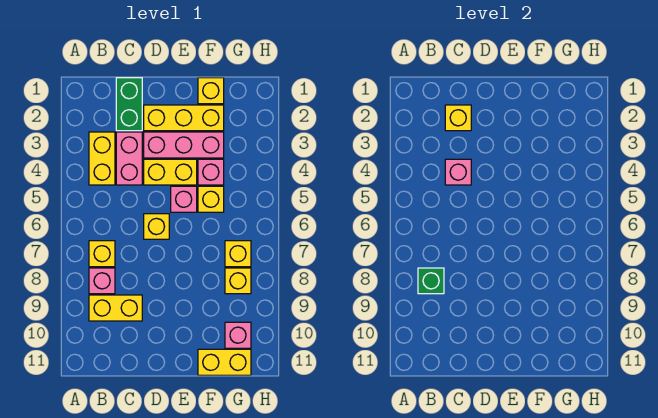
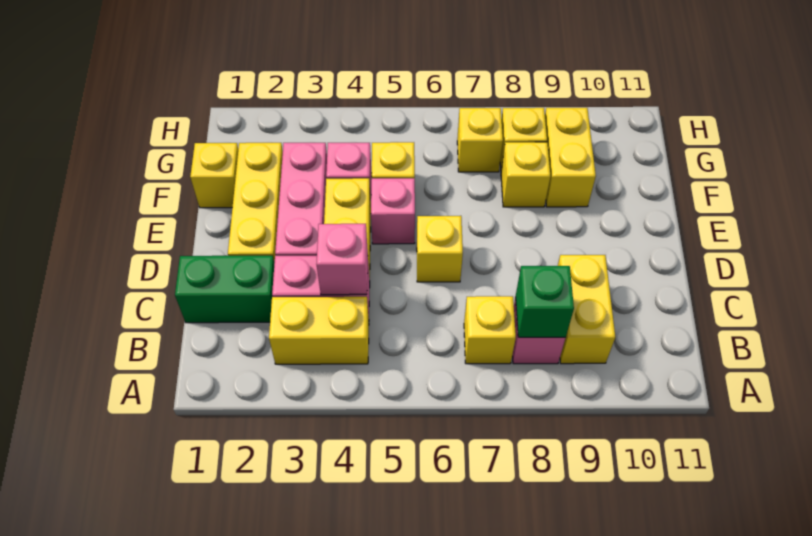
yellow 1x1 brick [445,105,471,131] -> yellow 1x1 brick moved to [501,142,550,207]
yellow 1x2 brick [198,349,251,375] -> yellow 1x2 brick moved to [545,108,596,207]
pink 1x1 brick [225,322,251,348] -> none

